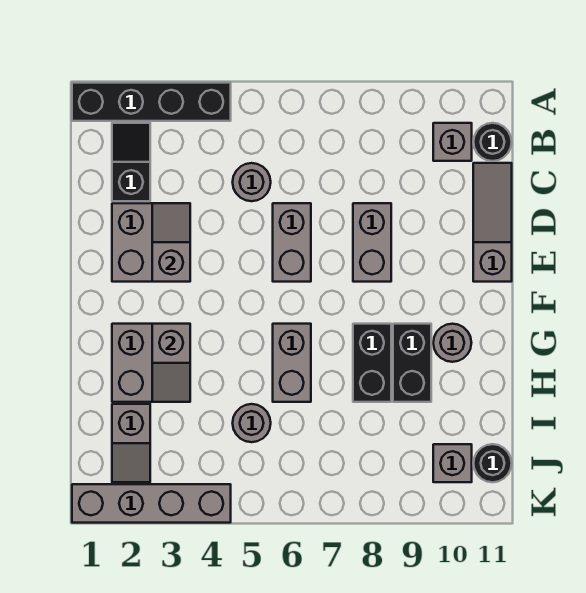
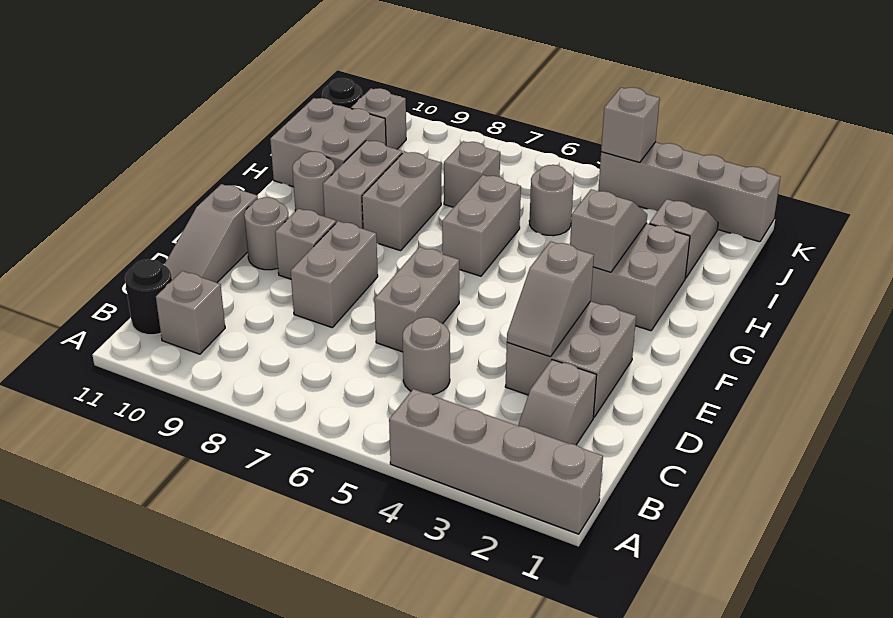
black 1x4 brick [72,83,231,121] -> grey 1x4 brick [389,389,603,534]
black 1x2 slope [112,123,150,201] -> grey 1x2 slope [518,360,597,445]
none -> grey 1x1 brick [275,209,336,279]
none -> grey 1x1 round brick [244,197,289,270]
black 1x2 brick [353,324,391,402] -> grey 1x2 brick [362,152,441,251]
black 1x2 brick [393,324,431,402] -> grey 1x2 brick [323,140,402,229]
none -> grey 2x2 brick [270,98,386,187]
none -> grey 1x1 brick [444,141,500,207]
none -> grey 1x1 brick [601,88,660,163]

